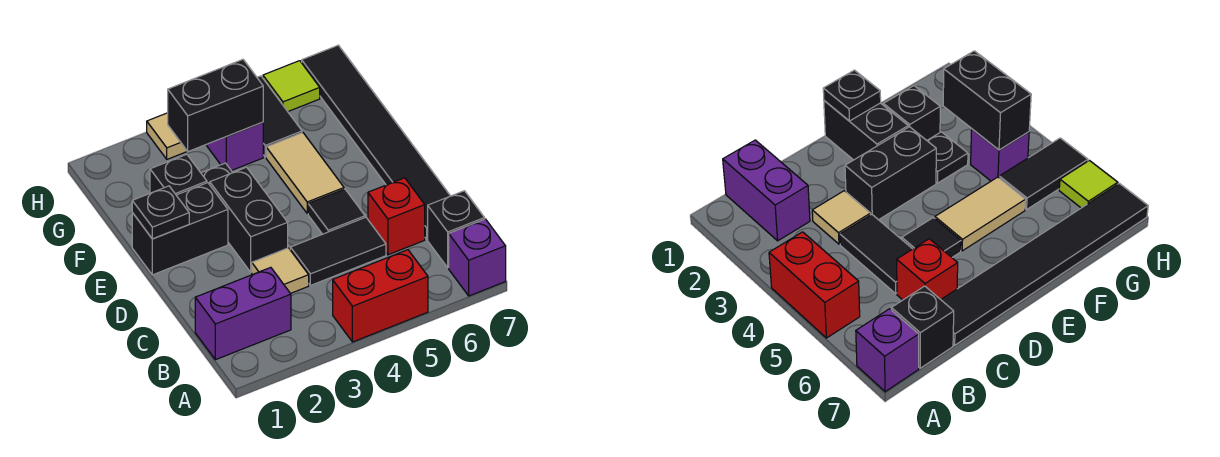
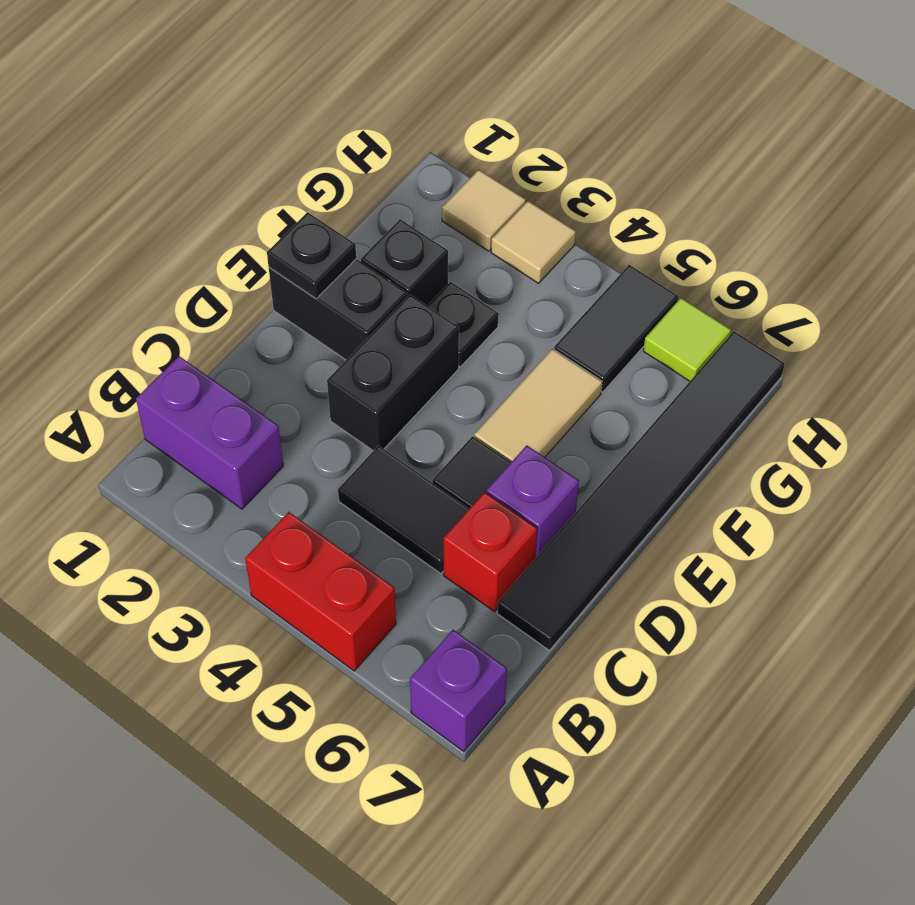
black 1x1 brick [428,191,485,268] -> none
tan 1x1 tile [252,248,309,294] -> tan 1x1 tile moved to [442,170,526,251]
black 1x2 brick [168,60,263,151] -> none
purple 1x1 brick [206,122,263,171] -> purple 1x1 brick moved to [487,445,579,559]

